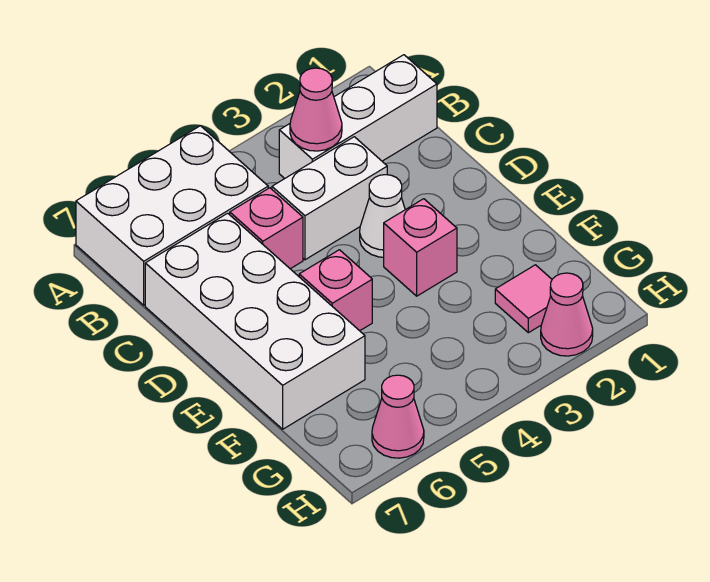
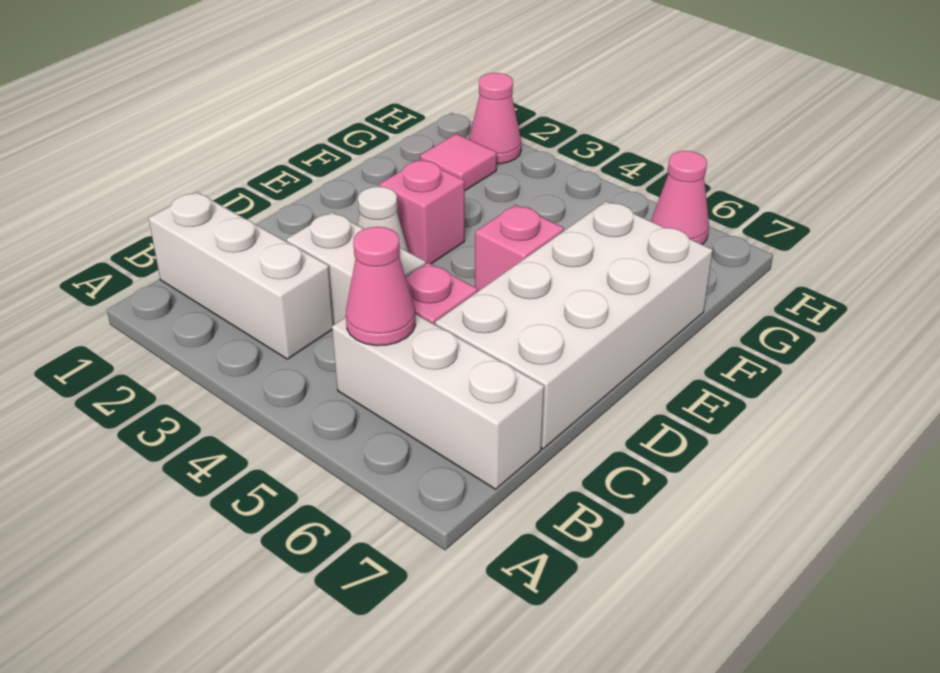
white 2x3 brick [76,126,268,305] -> white 1x3 brick [332,314,544,489]
pink 1x1 cone [290,68,342,151] -> pink 1x1 cone moved to [346,227,416,346]

